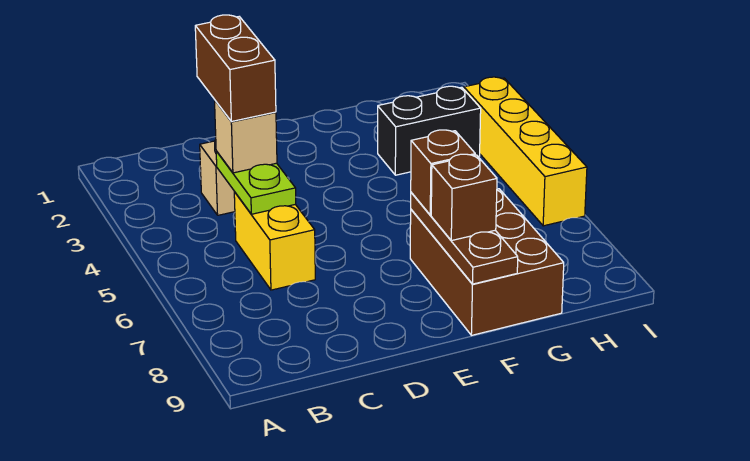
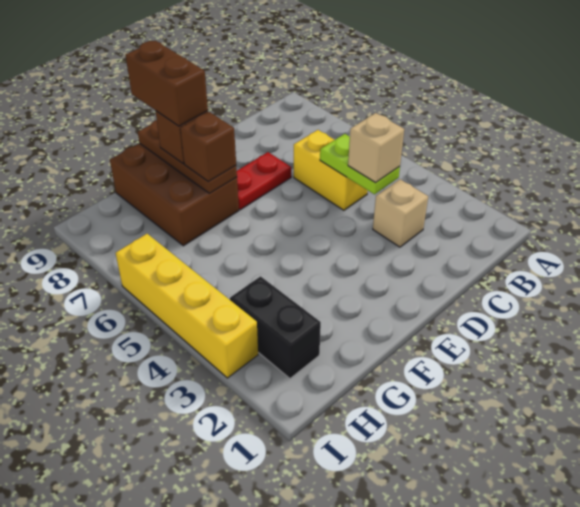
brown 1x2 brick [195,15,276,122] -> brown 1x2 brick moved to [125,41,208,126]
none -> red 1x2 plate [237,152,291,210]
black 1x2 brick [378,86,481,175] -> black 1x2 brick turned to [230,276,321,378]

